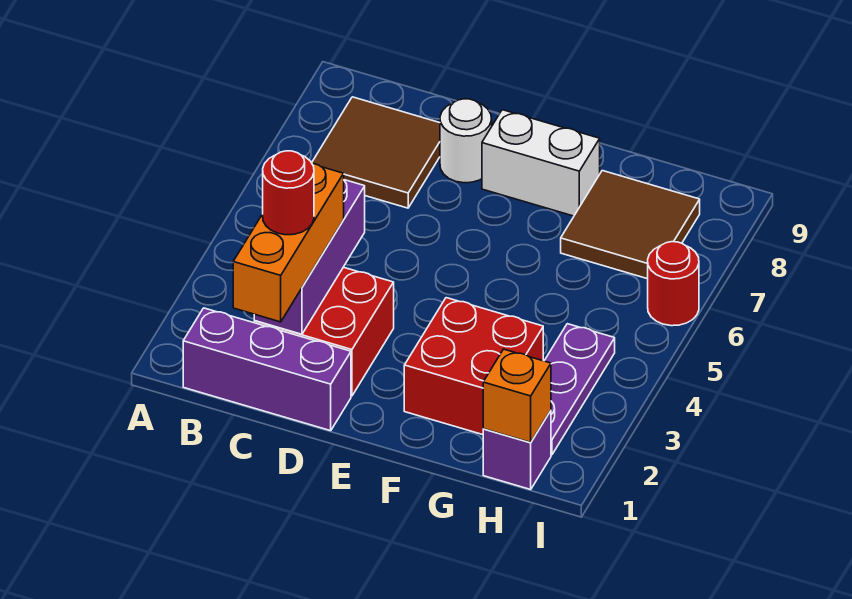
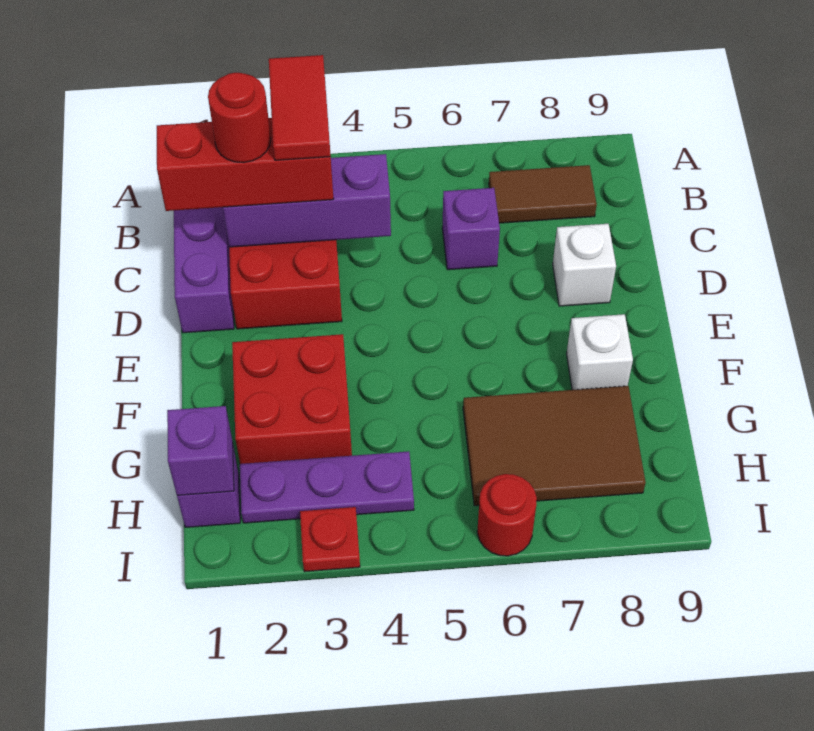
none -> red 1x2 tile [269,55,331,160]
brown 2x2 tile [312,97,440,208] -> brown 1x2 tile [489,165,597,223]
orange 1x3 brick [233,163,344,322] -> red 1x3 brick [157,118,333,211]
none -> purple 1x1 brick [442,188,500,270]
white 1x1 round brick [440,99,492,183] -> white 1x1 brick [553,224,616,306]
white 1x2 brick [482,110,600,216] -> white 1x1 brick [567,314,633,390]
brown 2x2 tile [561,171,700,279] -> brown 2x3 tile [463,386,646,506]
orange 1x1 brick [483,349,551,442] -> purple 1x1 brick [167,406,234,495]
none -> red 1x1 plate [300,507,360,572]

